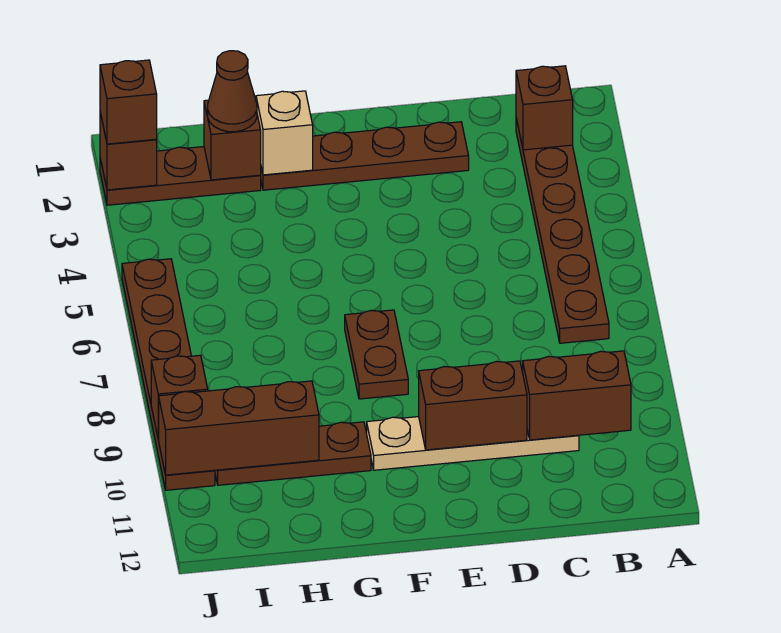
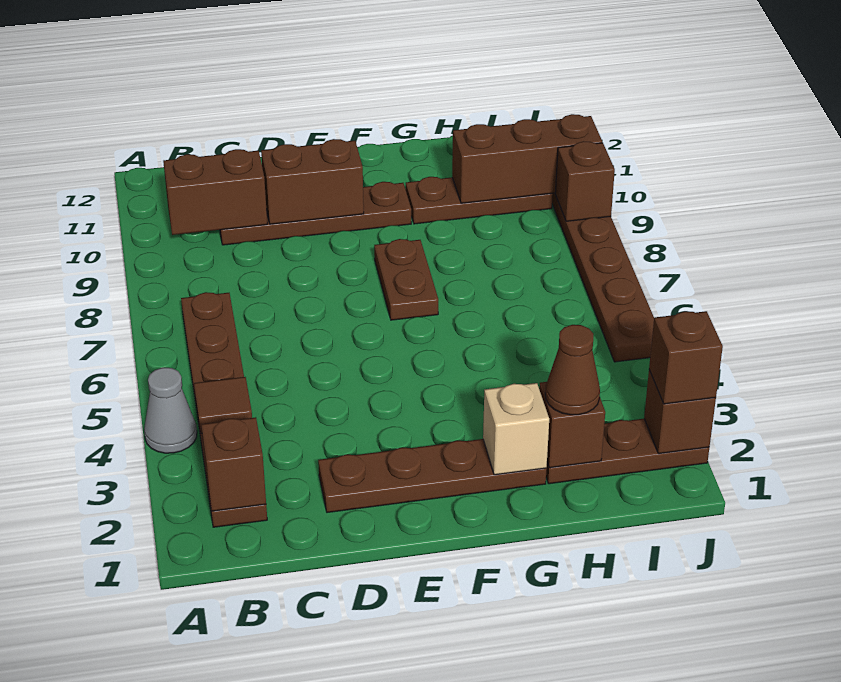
none -> grey 1x1 cone [144,368,197,453]
none -> brown 1x1 tile [194,377,252,433]
tan 1x4 plate [367,417,579,470] -> brown 1x4 plate [220,182,411,245]

